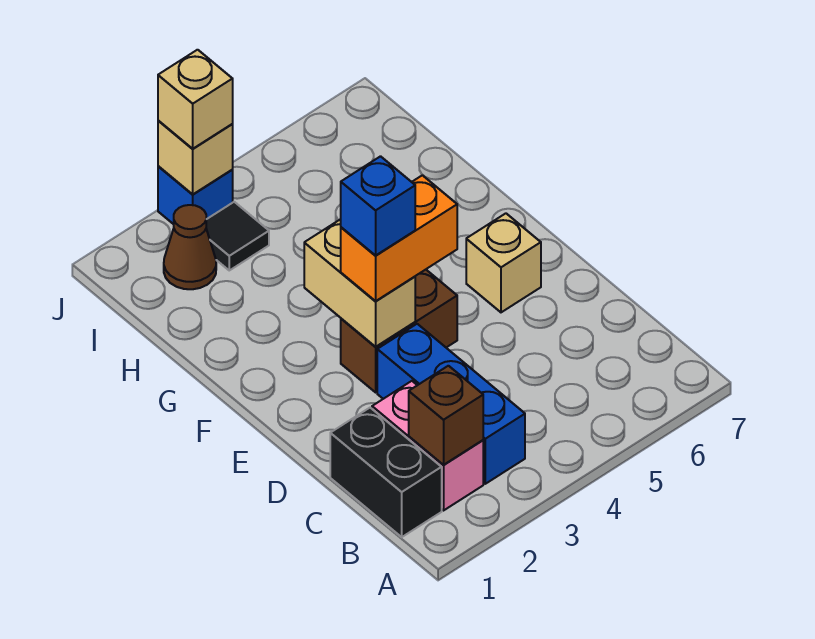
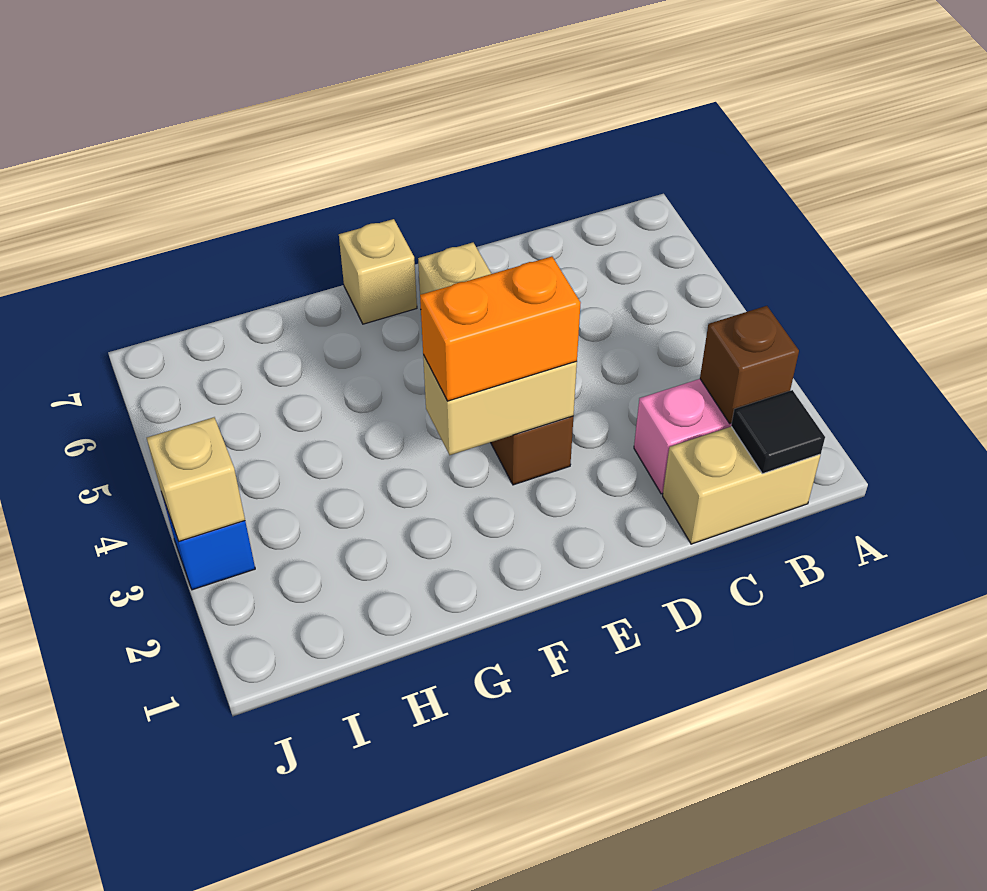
black 1x2 brick [330,408,442,537] -> tan 1x2 brick [663,427,820,544]
blue 1x3 brick [377,324,525,484] -> none
orange 1x2 brick [341,175,457,301] -> orange 1x2 brick turned to [420,257,581,401]
blue 1x1 brick [341,156,415,255] -> none
brown 1x1 cone [164,205,216,289] -> none
black 1x1 tile [206,202,269,270] -> black 1x1 tile moved to [731,390,825,474]
tan 1x1 brick [158,50,233,149] -> tan 1x1 brick moved to [339,219,417,324]

